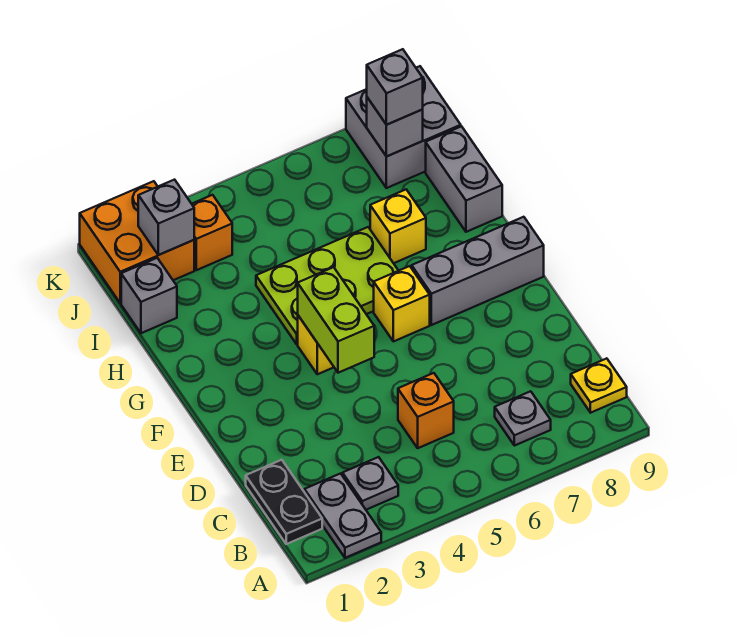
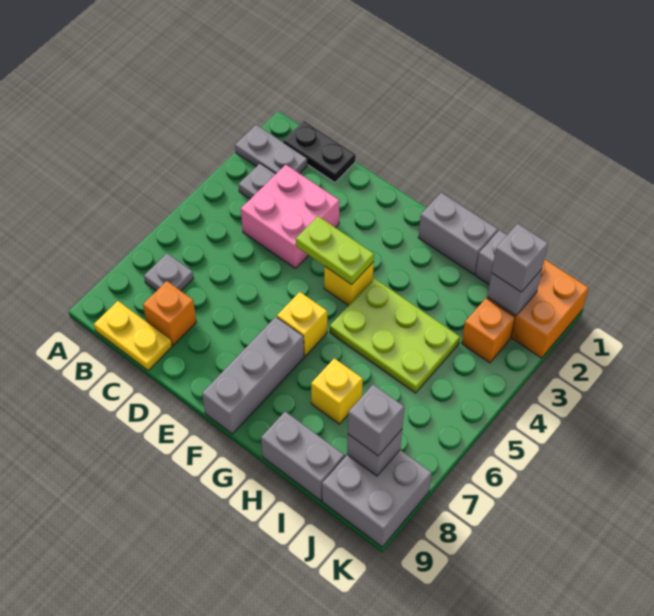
yellow 1x1 plate [571,358,627,413] -> yellow 1x2 plate [94,301,172,371]
none -> pink 2x2 brick [241,165,339,268]
orange 1x1 brick [398,373,454,448] -> orange 1x1 brick moved to [143,281,196,345]
lime 1x2 brick [298,267,374,373] -> lime 1x2 plate [296,216,374,284]
none -> grey 1x2 brick [418,193,498,274]
lime 2x3 plate [256,227,398,344] -> lime 2x3 plate turned to [330,278,460,393]
none -> grey 1x1 brick [492,224,548,292]

